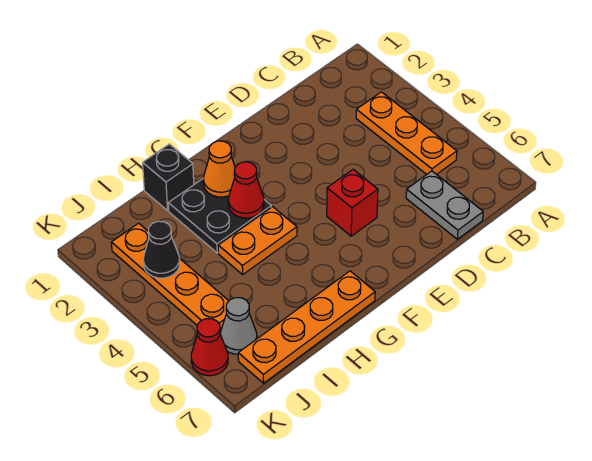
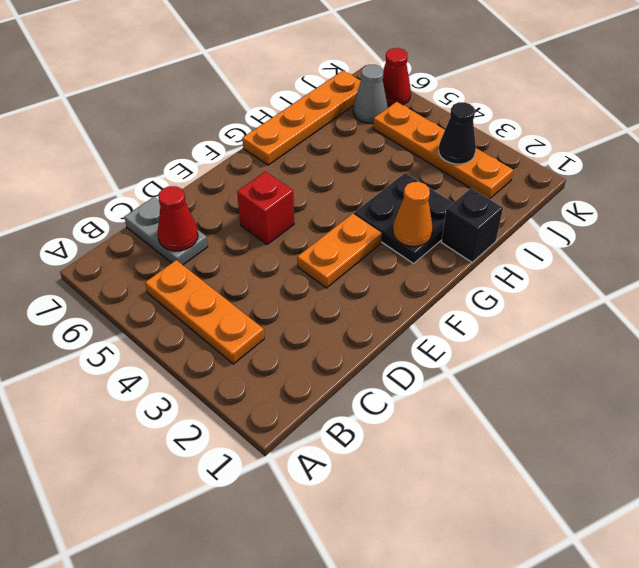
red 1x1 cone [228,162,264,218] -> red 1x1 cone moved to [158,186,198,251]
orange 1x2 plate [218,207,297,274] -> orange 1x2 plate moved to [297,214,382,288]

